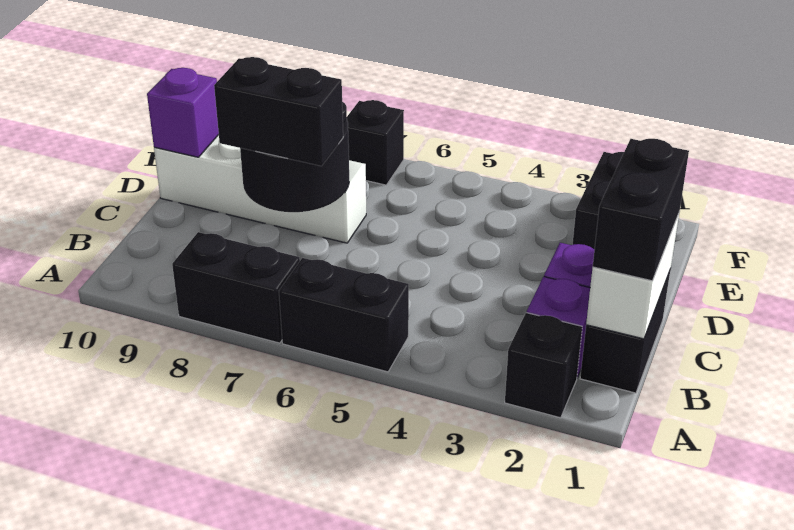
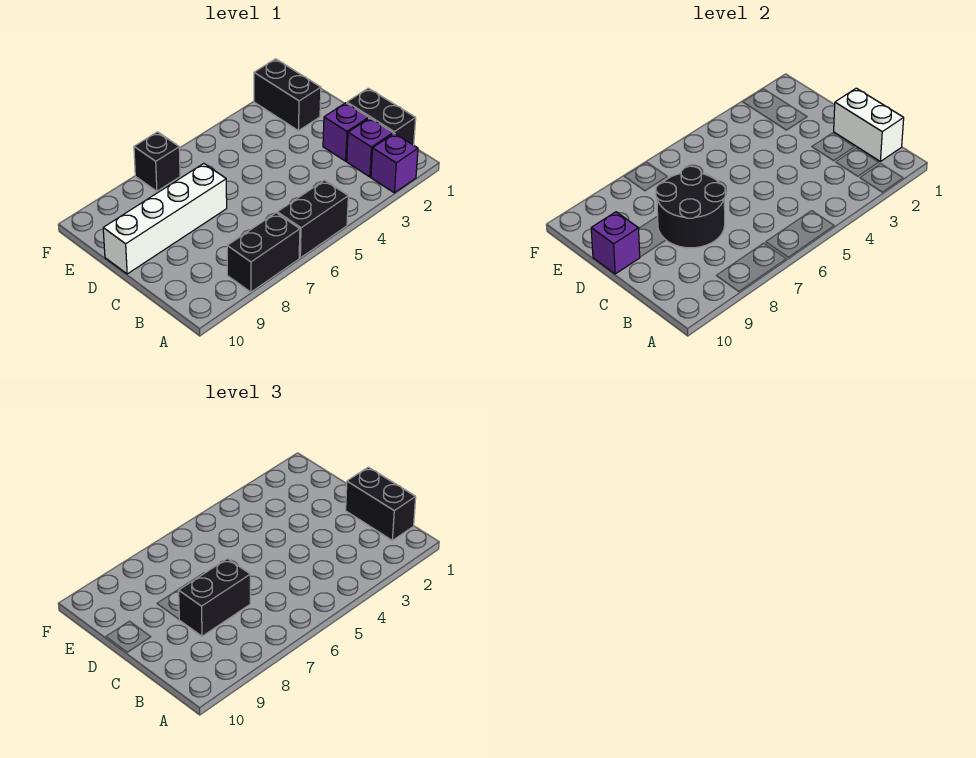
black 1x1 brick [505,313,582,418] -> purple 1x1 brick [371,133,418,193]

